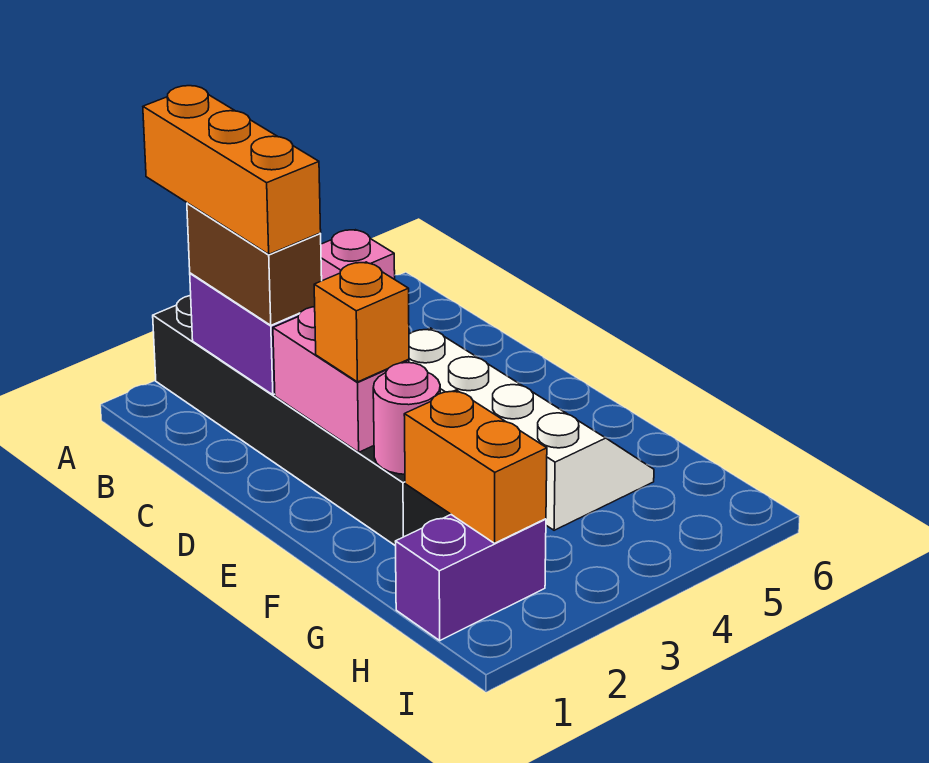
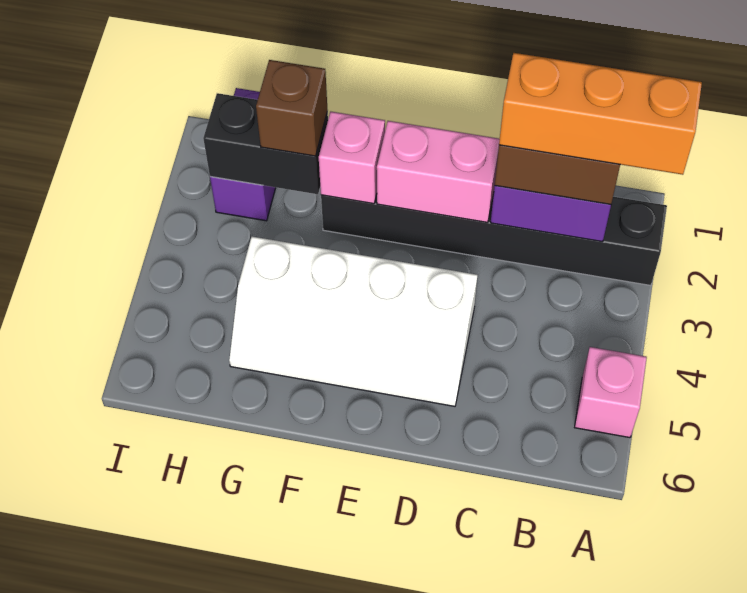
orange 1x1 brick [314,262,409,382] -> none
pink 1x1 round brick [373,363,440,474] -> pink 1x1 brick [319,112,385,204]
orange 1x2 brick [404,390,547,543] -> black 1x2 brick [203,93,328,194]
none -> brown 1x1 brick [256,60,328,156]

